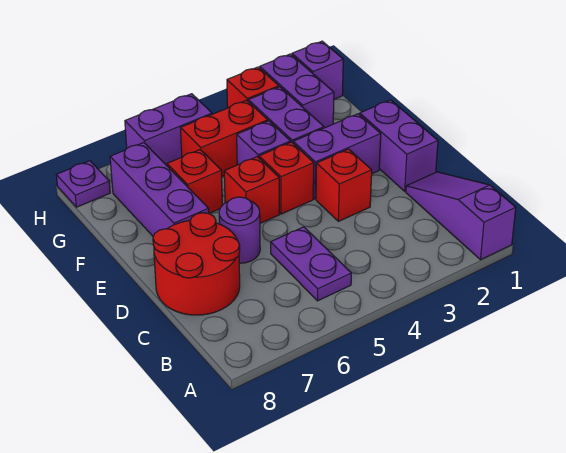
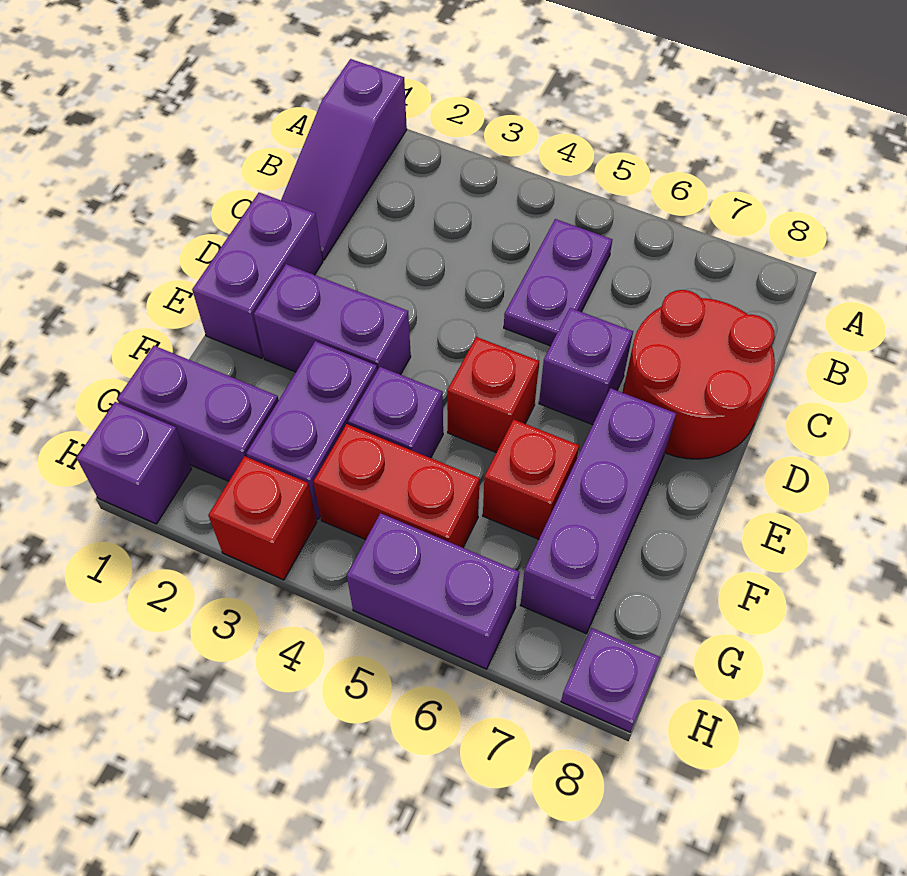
red 1x1 brick [316,149,372,221] -> none
purple 1x1 round brick [219,197,260,263] -> purple 1x1 brick [539,308,633,425]
red 1x1 brick [259,142,314,214] -> none
purple 1x2 brick [260,54,334,128] -> purple 1x2 brick turned to [117,346,279,481]

